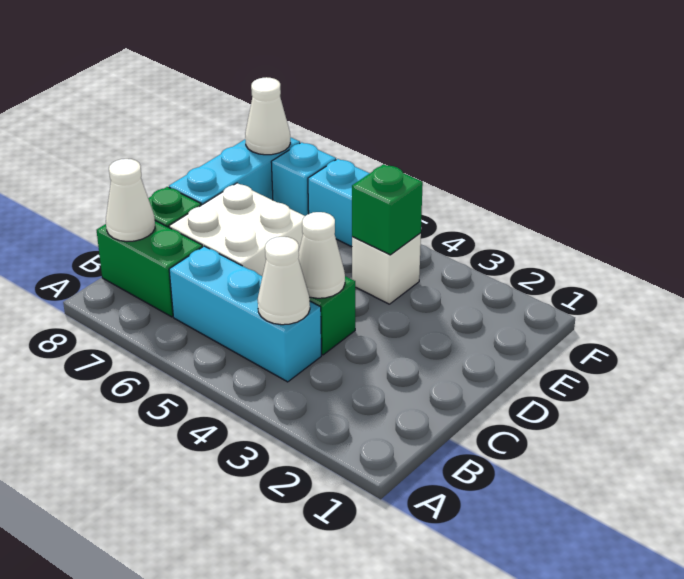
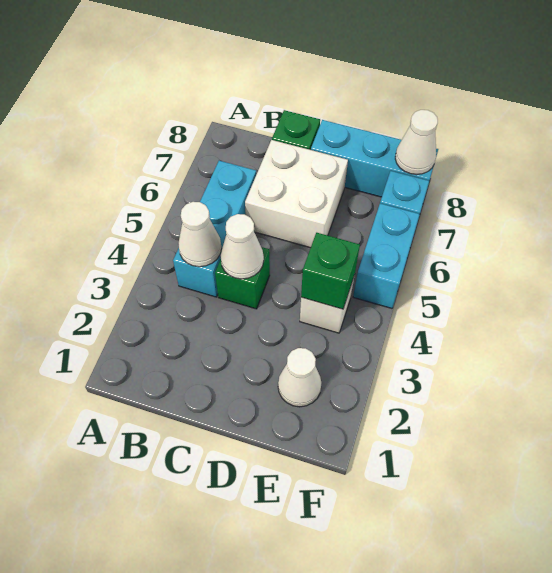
green 1x2 brick [97,221,202,317] -> none
white 1x1 cone [106,159,155,242] -> white 1x1 cone moved to [278,348,322,407]

